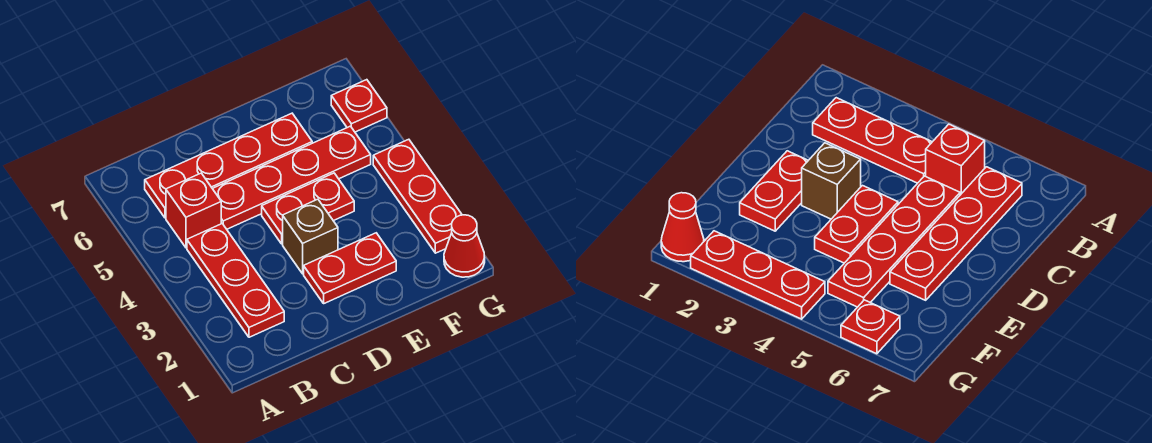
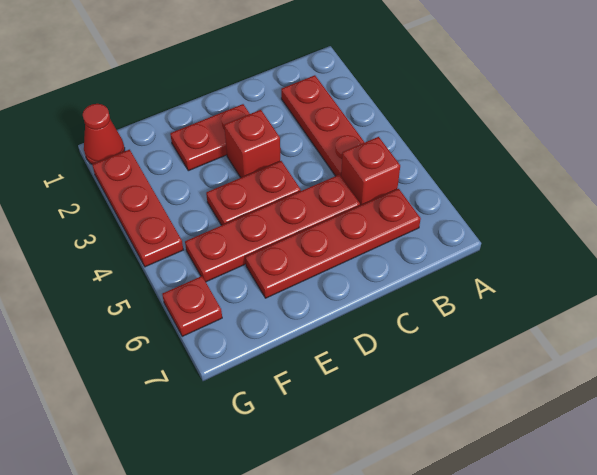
brown 1x1 brick [283,199,338,274] -> red 1x1 brick [224,110,280,178]

